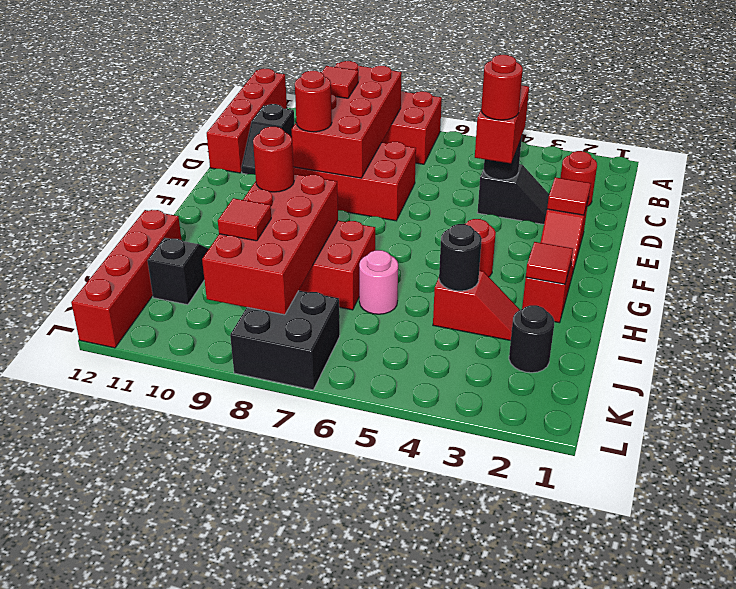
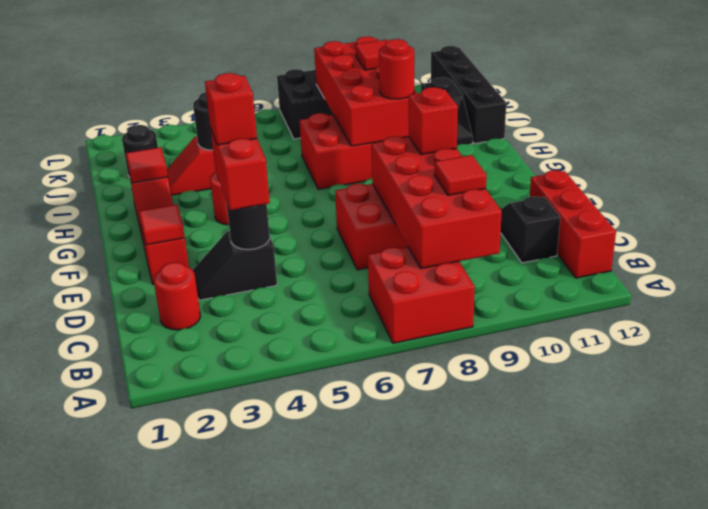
red 1x4 brick [207,68,287,173] -> red 1x3 brick [530,170,616,278]
red 1x1 round brick [481,55,523,120] -> red 1x1 brick [205,73,257,145]
red 1x1 round brick [295,71,332,132] -> red 1x1 brick [409,87,458,155]
pink 1x1 round brick [359,250,398,314] -> none
red 1x4 brick [71,210,182,348] -> black 1x4 brick [431,46,506,144]

